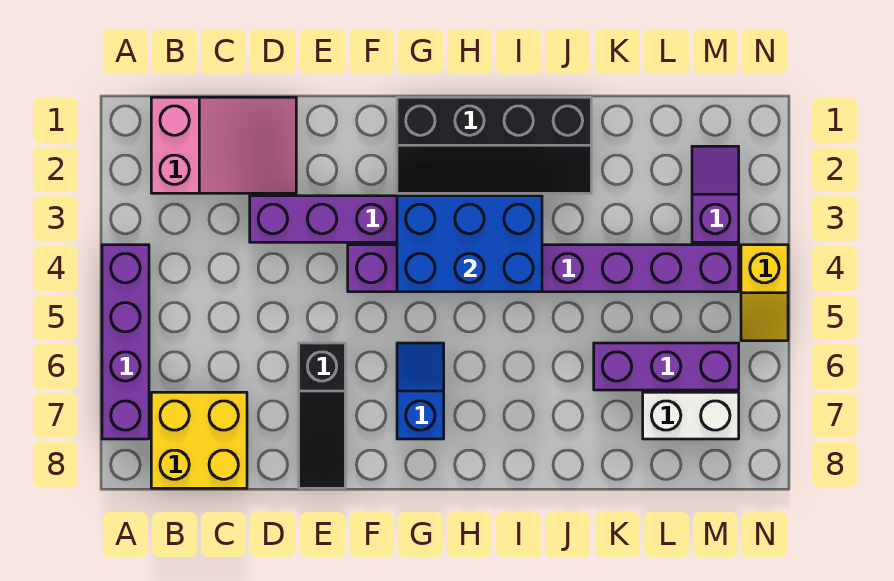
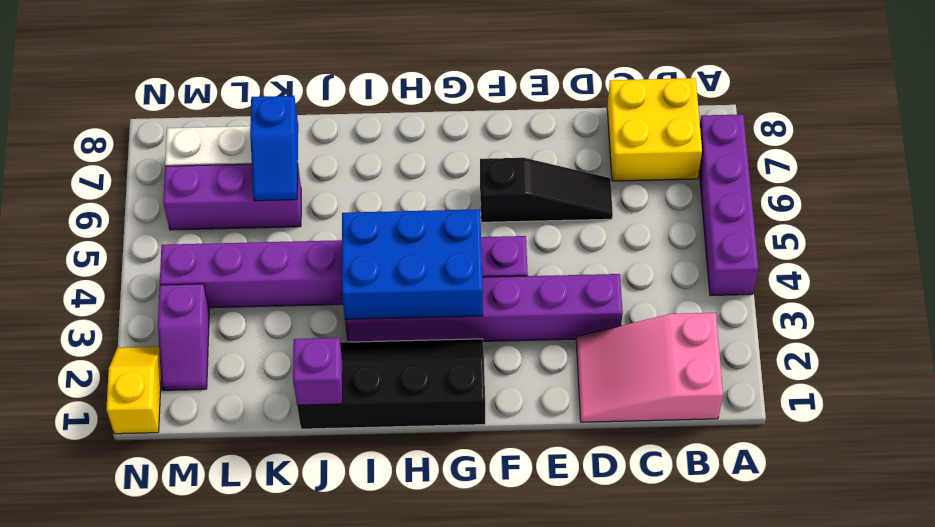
black 1x3 slope [299,343,345,488] -> black 1x3 slope turned to [480,158,613,222]
blue 1x2 slope [397,343,444,439] -> blue 1x2 slope moved to [250,96,298,201]
none -> purple 1x1 brick [293,338,342,405]
yellow 1x2 slope [741,245,788,341] -> yellow 1x2 slope moved to [106,347,161,434]

